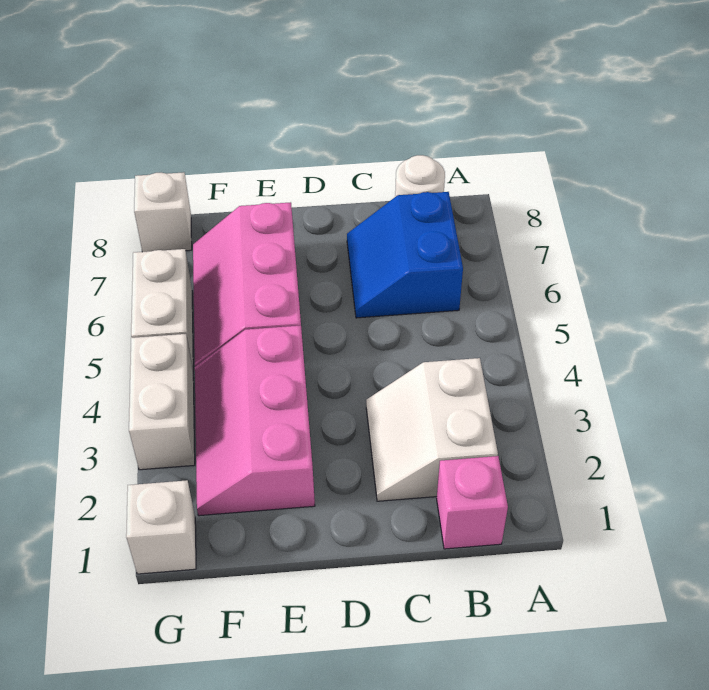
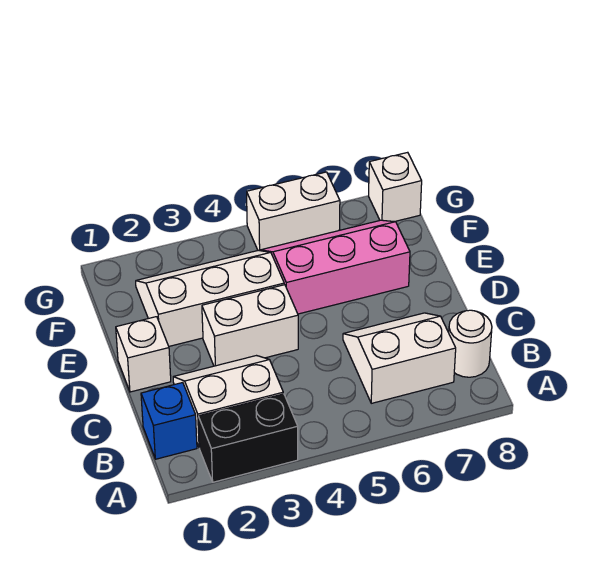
none -> black 1x2 brick [198,394,298,482]
pink 1x1 brick [437,456,508,549] -> blue 1x1 brick [141,383,197,459]
blue 2x2 slope [347,192,463,318] -> white 2x2 slope [343,313,456,403]
pink 2x3 slope [195,325,315,516] -> white 2x3 slope [136,250,284,346]
white 1x1 brick [126,480,196,574] -> white 1x1 brick moved to [116,317,171,392]
white 1x2 brick [129,334,195,470] -> white 1x2 brick moved to [202,285,298,366]

